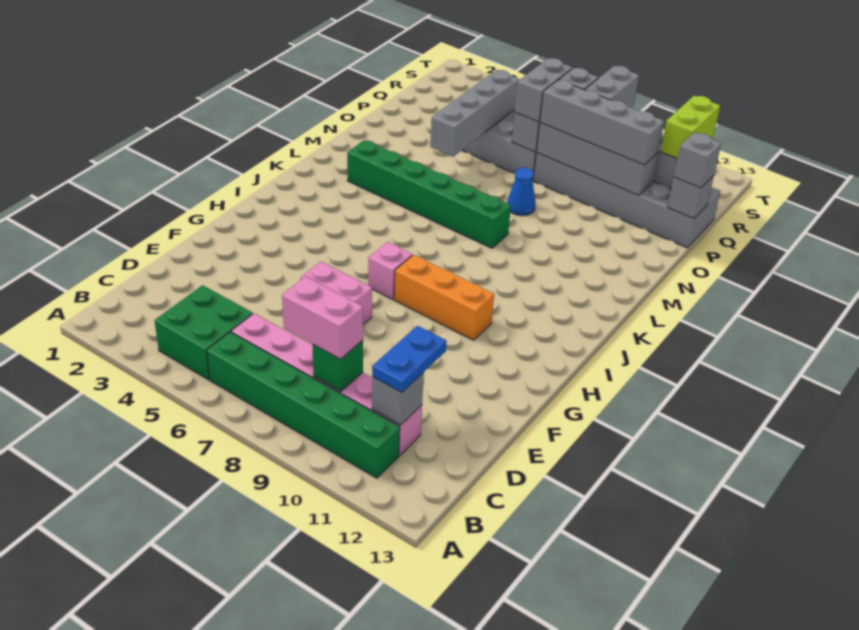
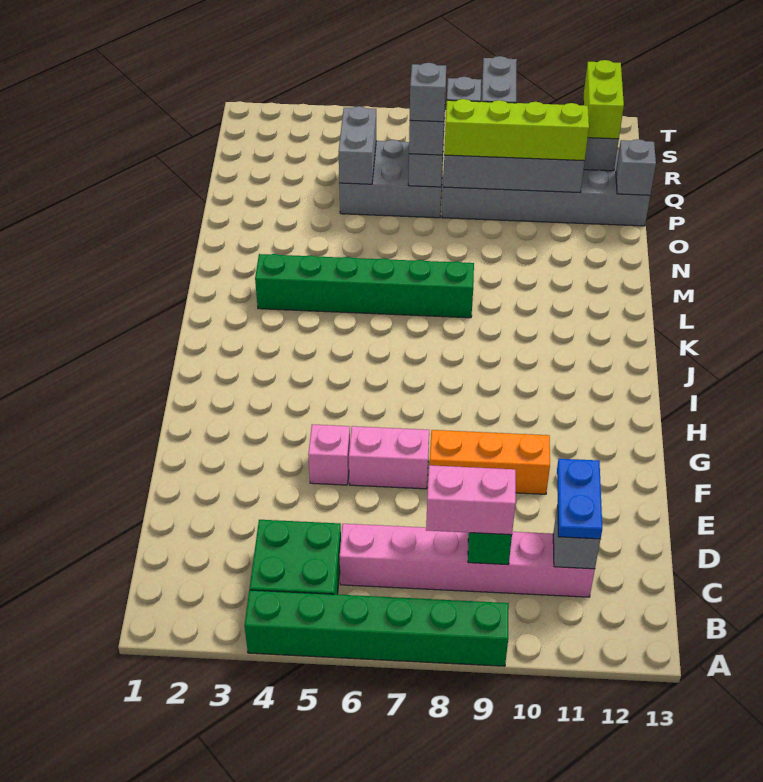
green 1x6 brick [207,332,400,478] -> green 1x6 brick moved to [244,590,509,666]
pink 1x1 brick [368,242,412,299] -> pink 1x1 brick moved to [308,424,350,485]
orange 1x3 brick [394,255,494,340] -> orange 1x3 brick moved to [430,430,550,494]
grey 1x4 brick [430,70,519,157] -> grey 1x2 brick [339,106,376,184]
blue 1x1 cone [507,168,536,216] -> none
grey 1x4 brick [540,80,664,165] -> lime 1x4 brick [444,99,589,161]
grey 1x1 brick [674,132,721,188] -> grey 1x1 brick moved to [410,63,446,122]

